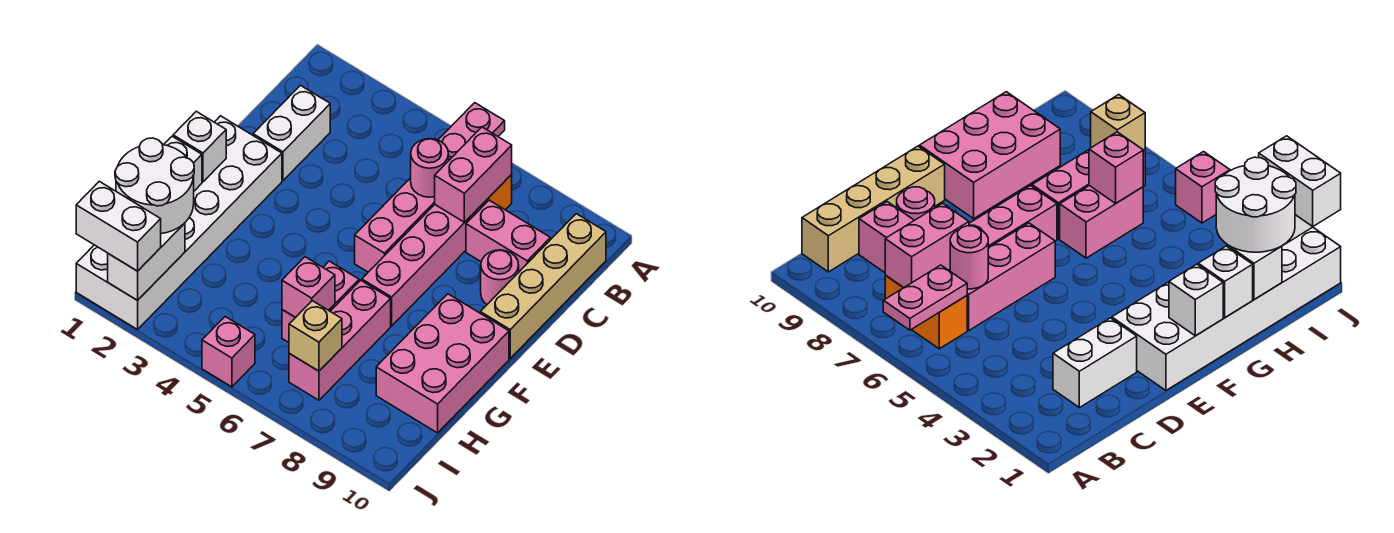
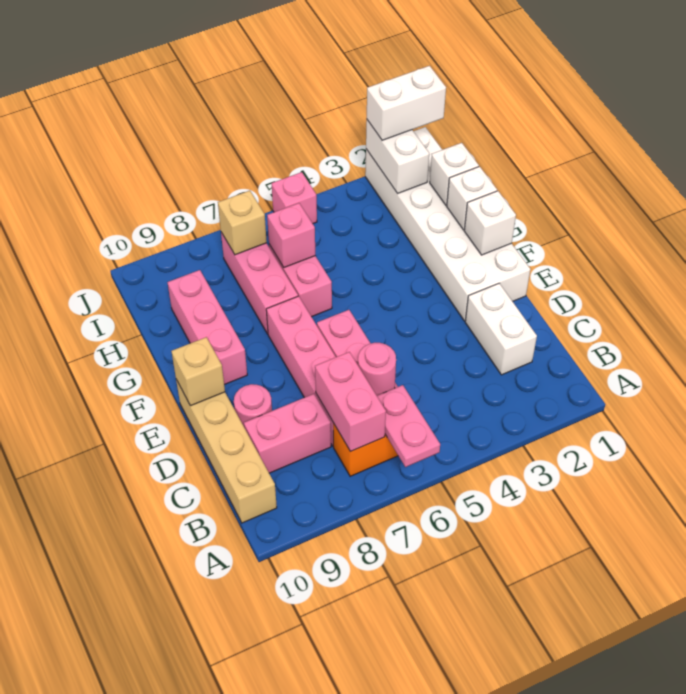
none -> tan 1x1 brick [171,337,225,406]
pink 2x3 brick [376,294,509,433] -> pink 1x3 brick [167,270,247,385]
white 2x2 round brick [115,138,194,234] -> none

